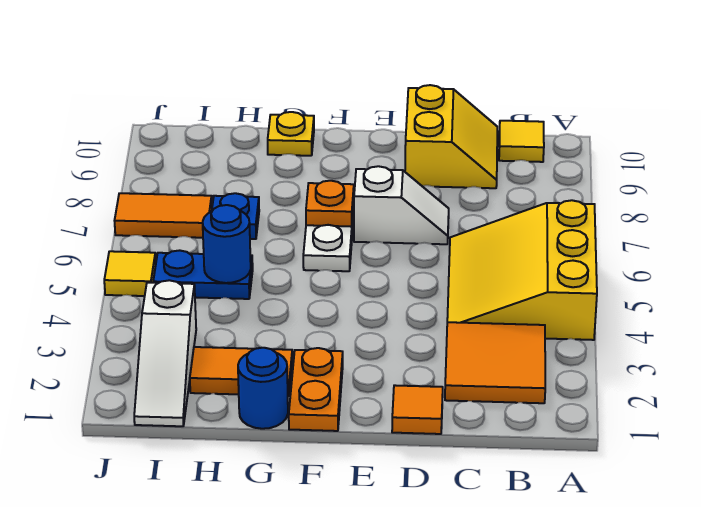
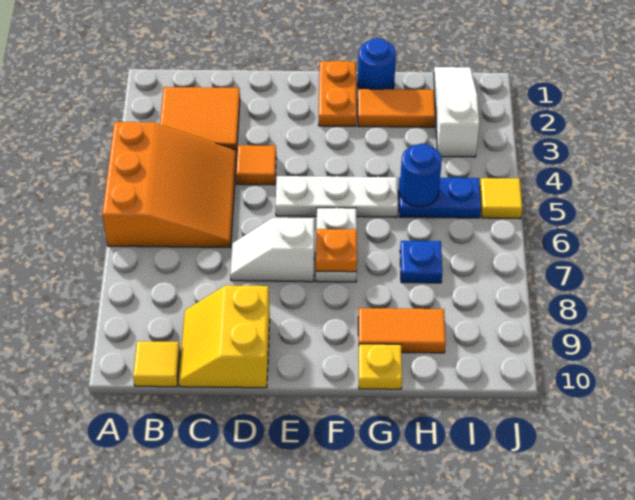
yellow 3x3 slope [447,200,597,340] -> orange 3x3 slope [102,122,236,247]
orange 1x1 tile [392,385,443,434] -> orange 1x1 tile moved to [236,145,276,185]
none -> white 1x3 plate [276,176,398,217]
orange 1x2 tile [115,193,212,238] -> orange 1x2 tile moved to [358,308,446,353]

